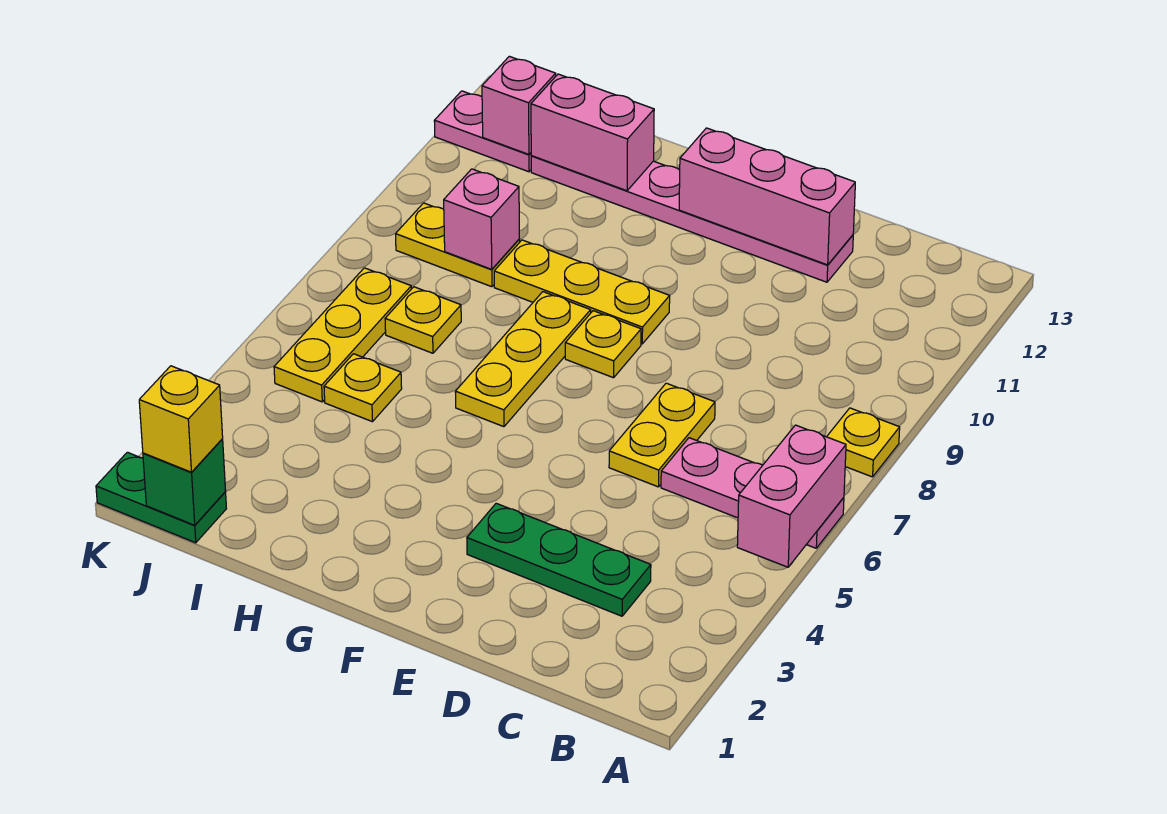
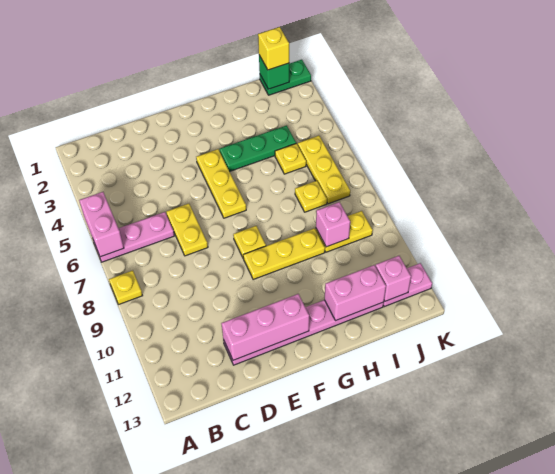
green 1x3 plate [467,503,651,616] -> green 1x3 plate moved to [220,125,296,171]
yellow 1x3 plate [455,292,591,427] -> yellow 1x3 plate moved to [196,149,246,218]

